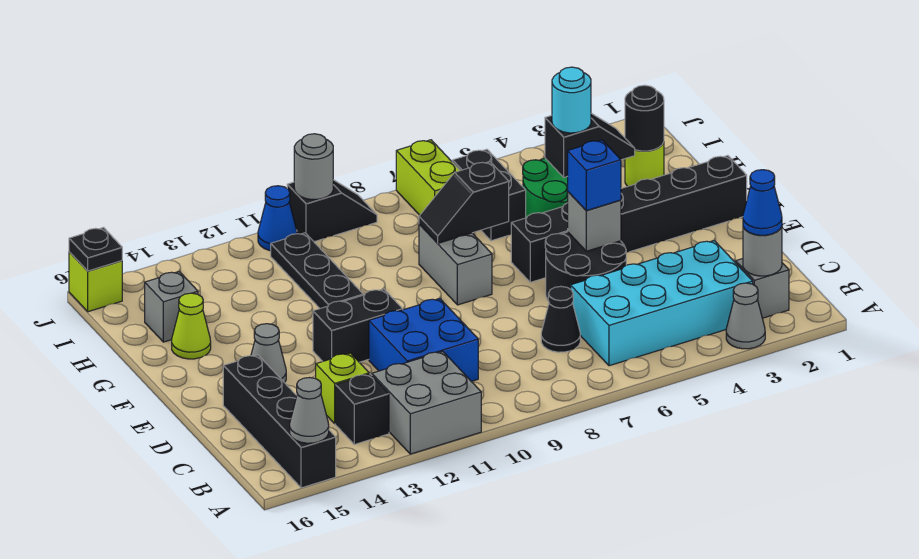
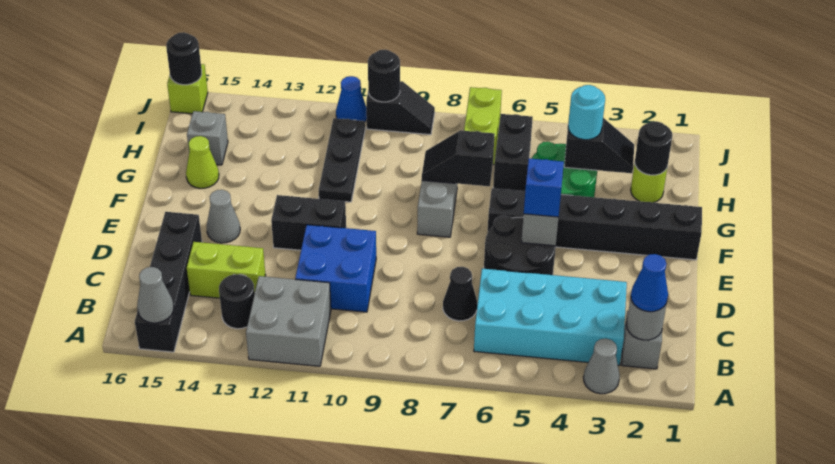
black 1x1 brick [335,374,389,444] -> black 1x1 round brick [219,274,255,329]
lime 1x1 brick [316,353,369,423] -> lime 1x2 brick [187,242,266,298]
grey 1x1 round brick [294,134,333,199] -> black 1x1 round brick [368,50,400,102]
black 1x1 plate [69,228,122,271] -> black 1x1 round brick [166,32,202,85]

